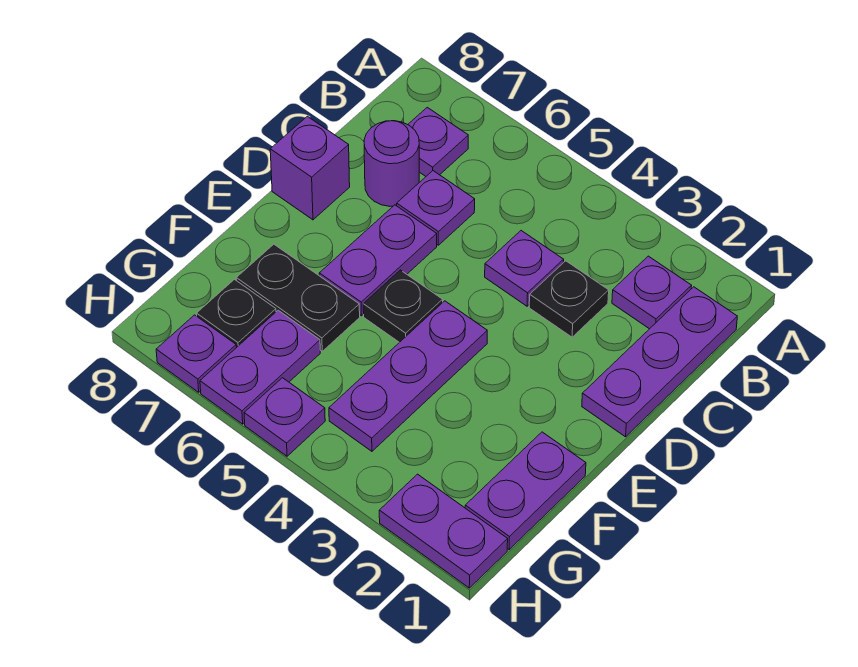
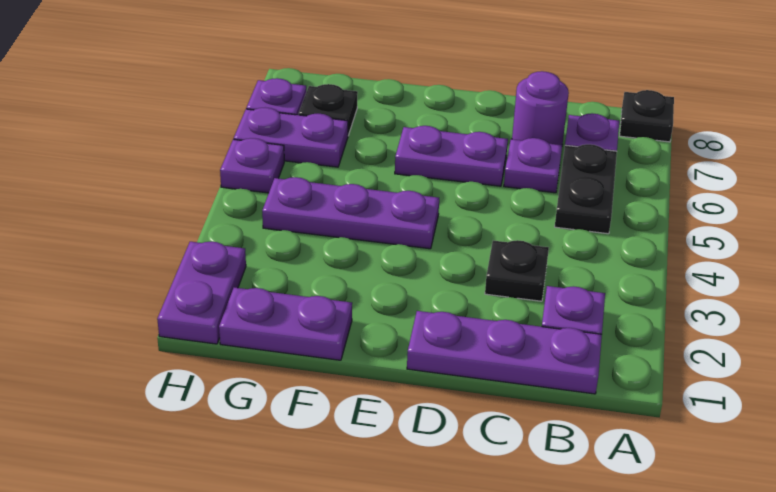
purple 1x1 plate [485,231,564,306] -> none
purple 1x1 brick [270,116,350,220] -> none
black 1x1 plate [363,270,443,342] -> black 1x1 plate moved to [620,90,674,142]
black 1x2 plate [236,244,360,351] -> black 1x2 plate moved to [555,144,617,234]

